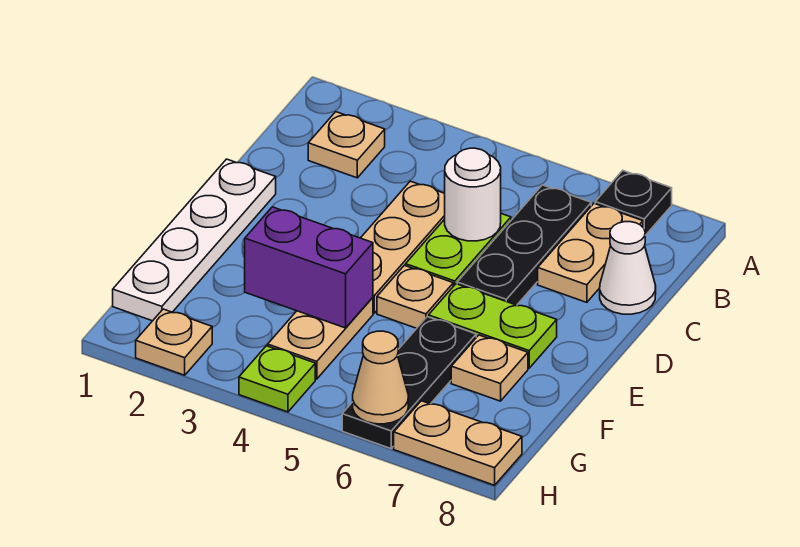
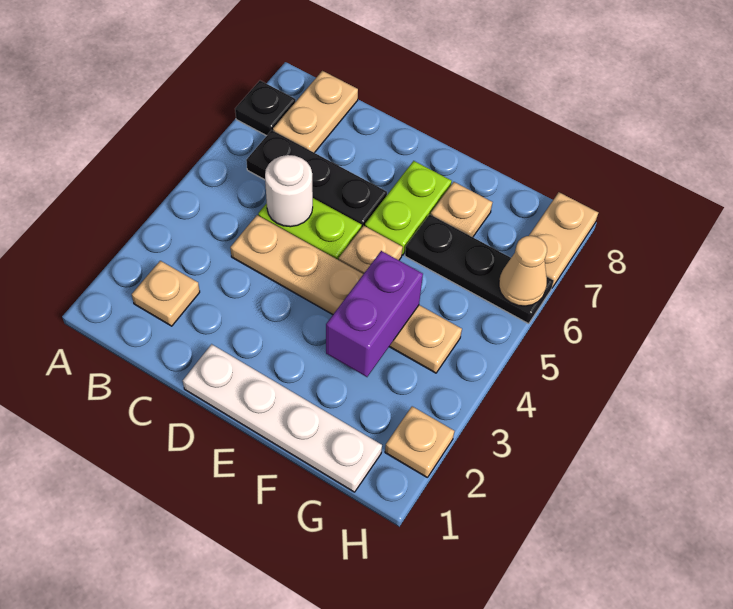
tan 1x2 plate [538,203,643,302] -> tan 1x2 plate turned to [273,71,358,153]
white 1x1 cone [600,222,656,314] -> none
lime 1x1 plate [239,346,315,412] -> none

